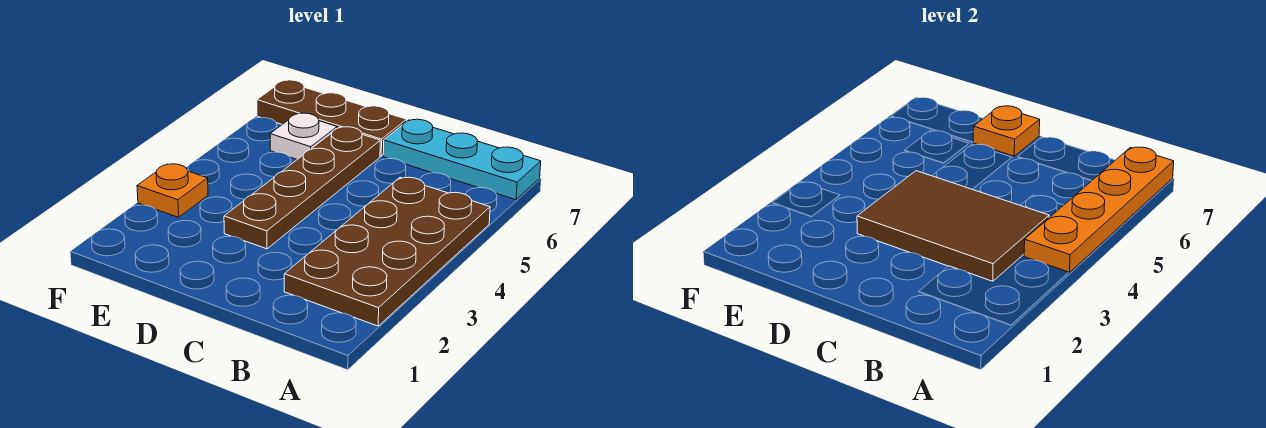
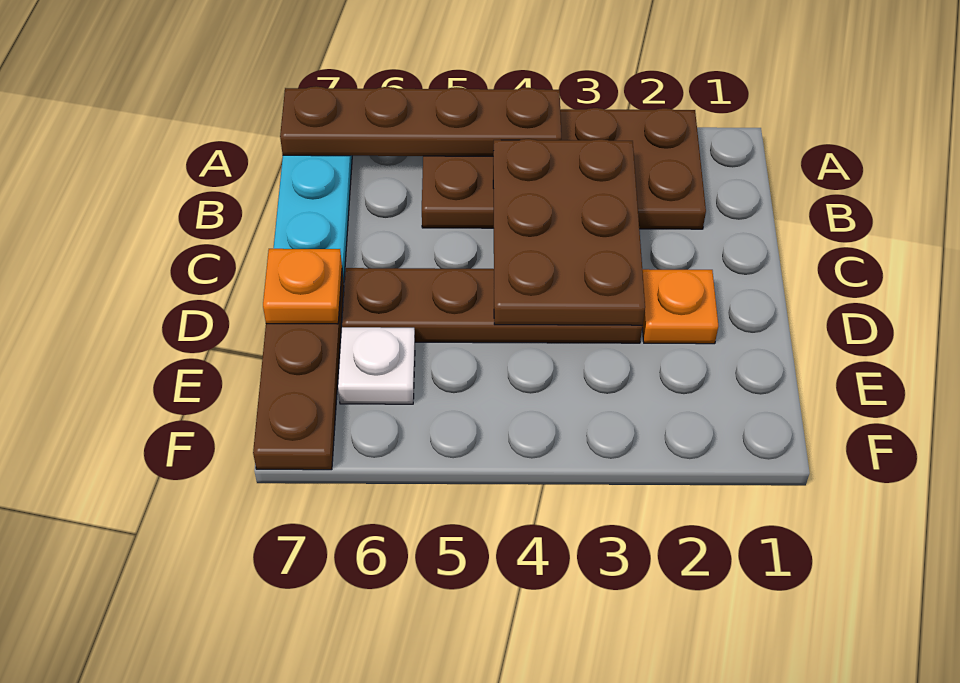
orange 1x4 plate [1024,147,1174,273] -> brown 1x4 plate [280,86,561,156]
brown 2x3 tile [857,171,1049,281] -> brown 2x3 plate [493,139,645,325]
orange 1x1 plate [137,164,208,217] -> orange 1x1 plate moved to [642,269,718,344]

